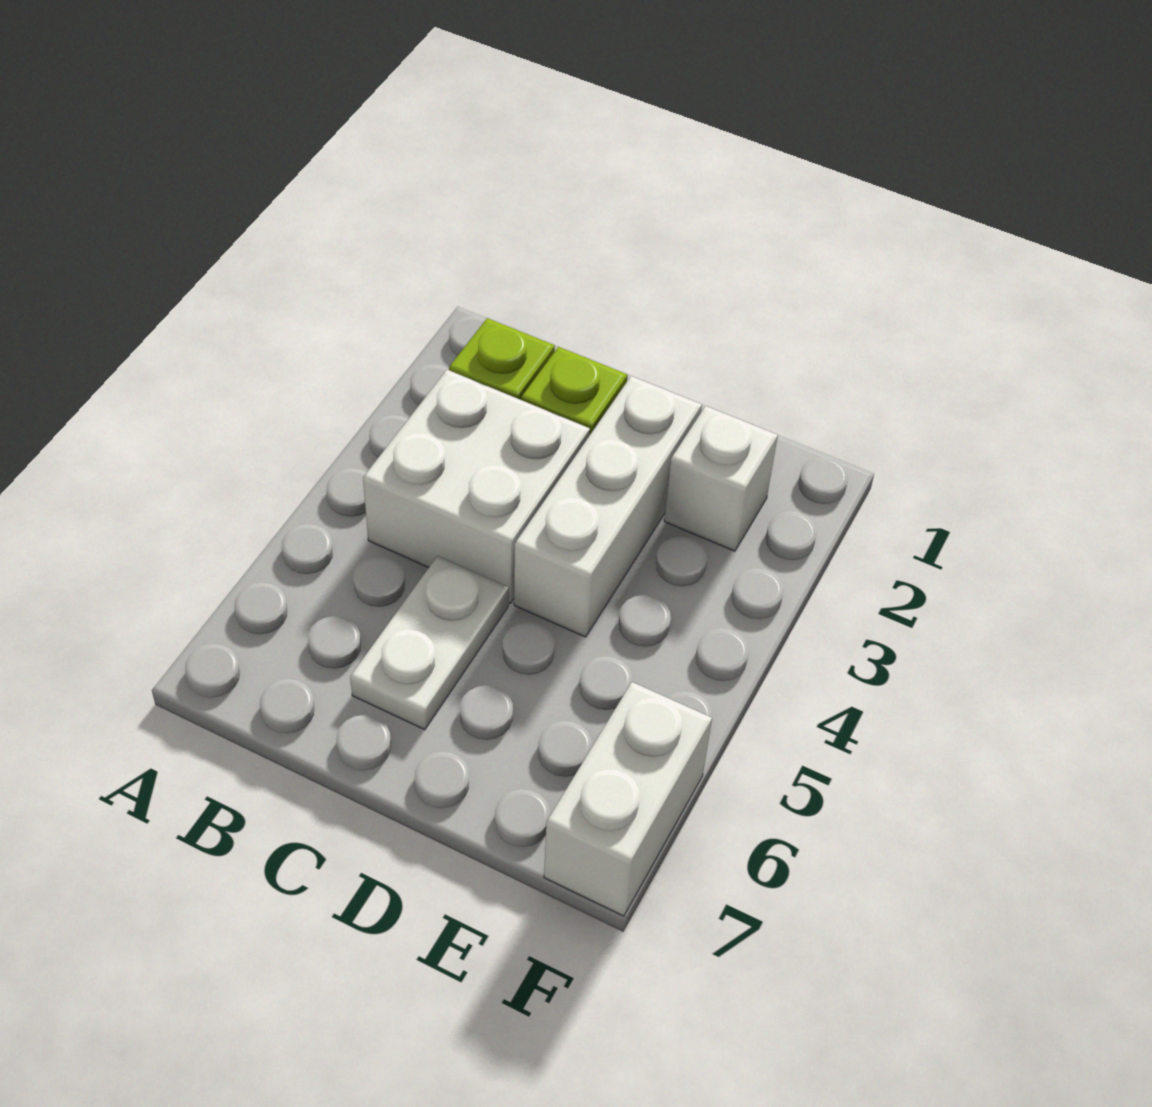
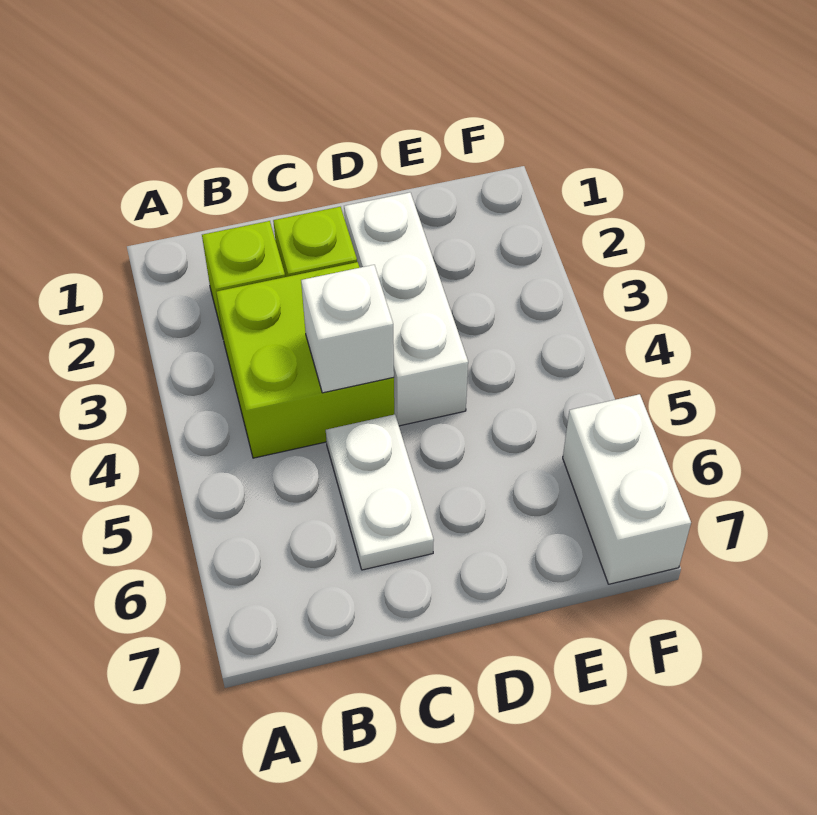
white 2x2 brick [363,370,590,603] -> lime 2x2 brick [216,262,394,458]
white 1x1 brick [664,406,778,551] -> white 1x1 brick moved to [301,265,394,393]

